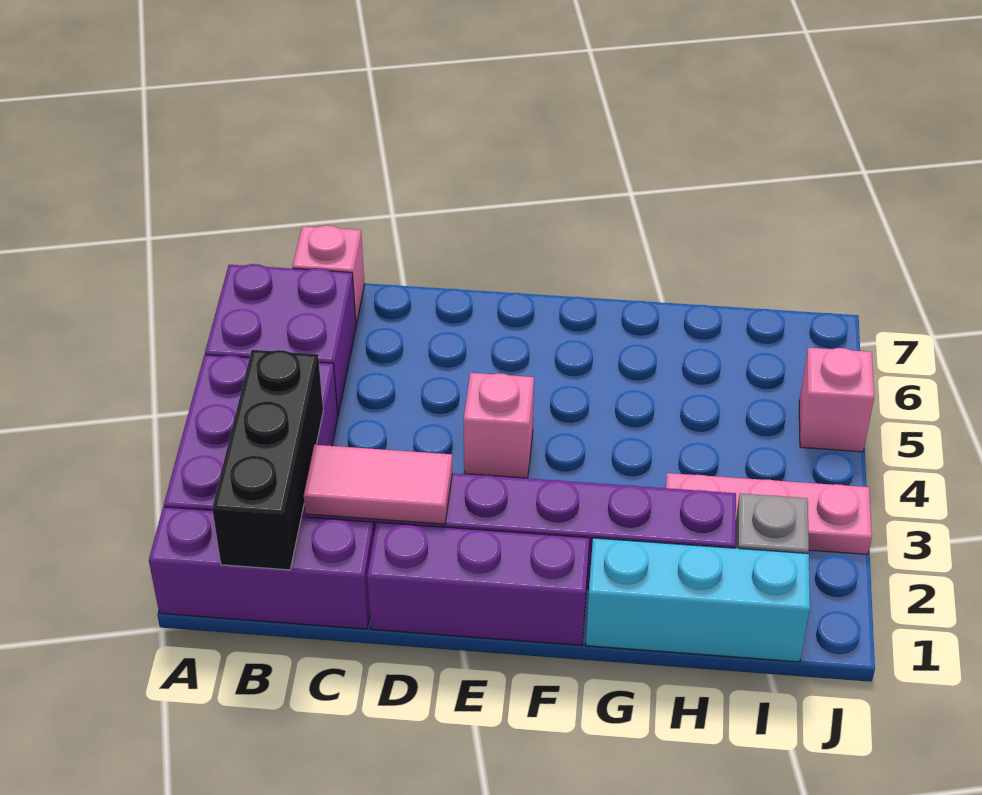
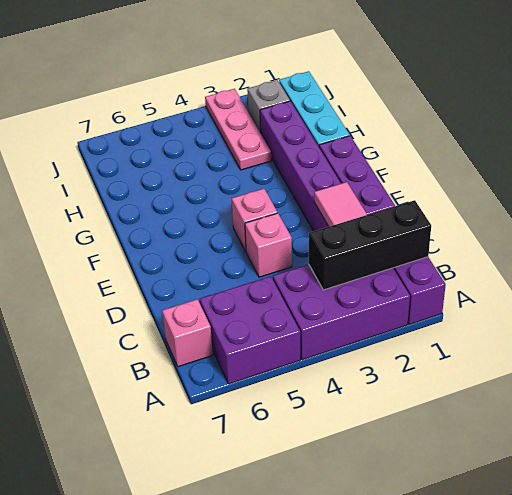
pink 1x1 brick [799,348,874,452] -> pink 1x1 brick moved to [245,213,292,277]

